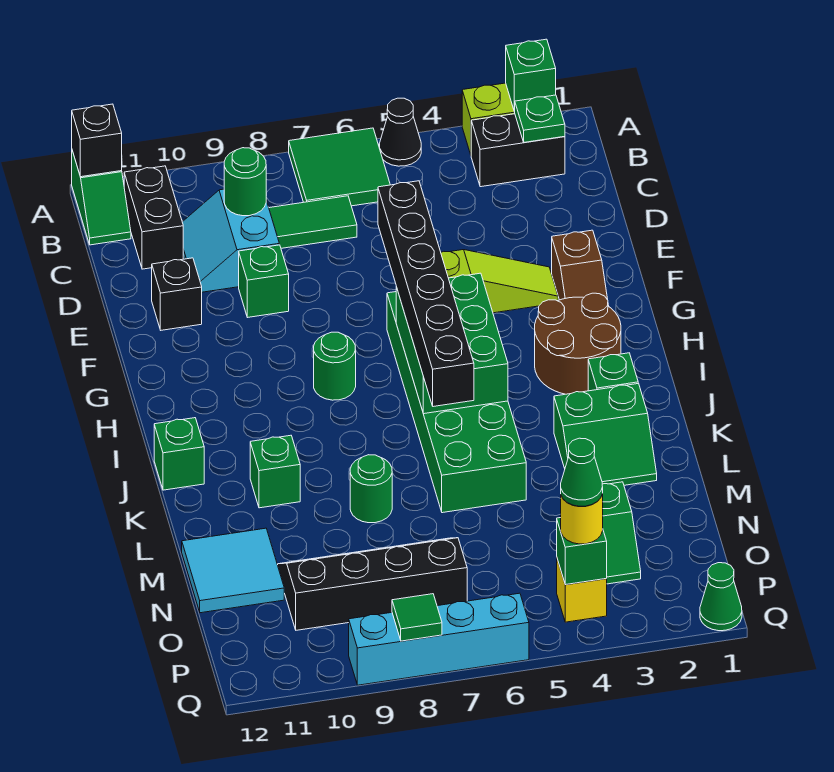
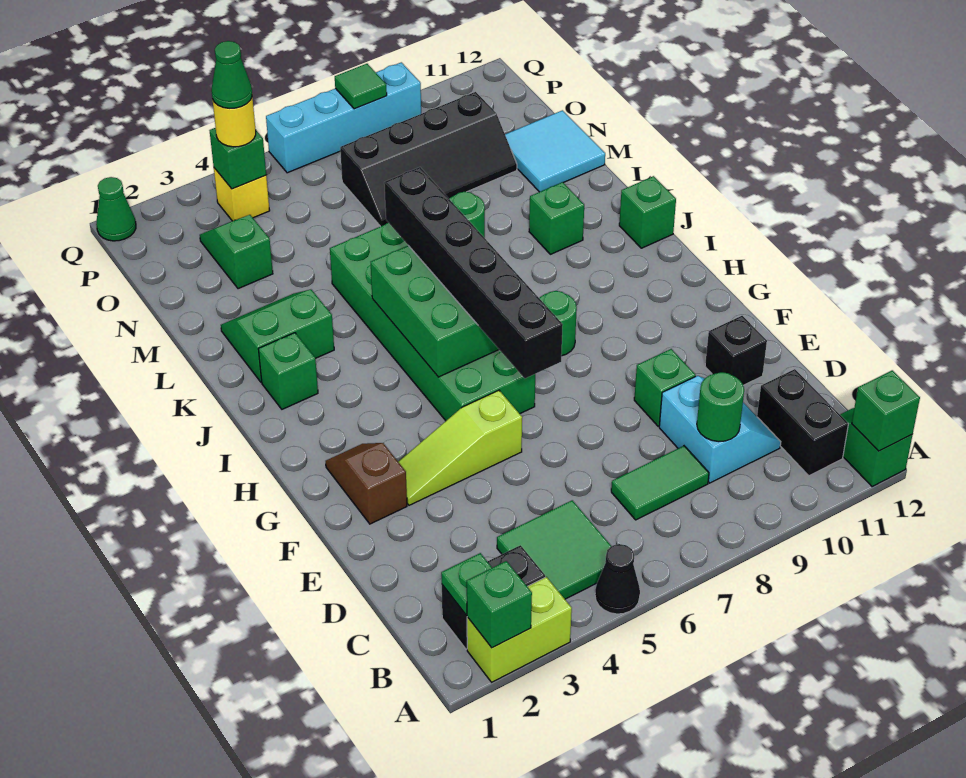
green 2x2 tile [289,128,390,206] -> green 2x2 tile moved to [497,500,611,599]
black 1x1 brick [72,104,122,177] -> green 1x1 brick [852,370,920,451]
brown 2x2 round brick [535,293,621,394] -> none

